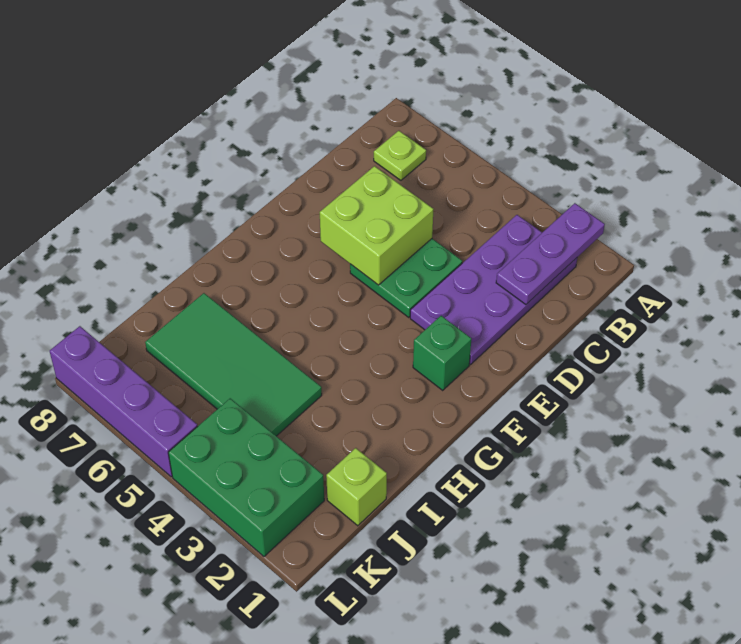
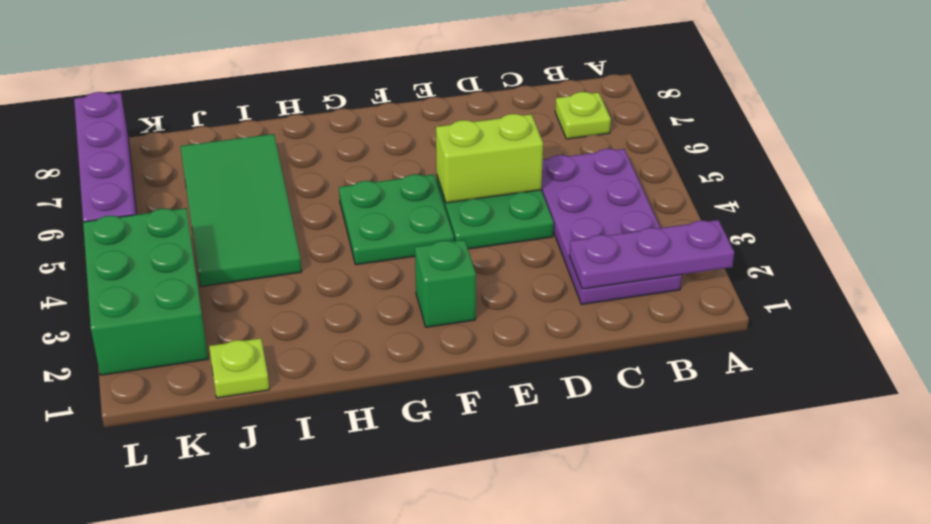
purple 2x4 plate [410,215,577,364] -> purple 2x4 plate turned to [541,149,682,305]
lime 2x2 brick [320,166,433,285] -> lime 1x2 brick [436,114,543,203]
none -> green 2x2 plate [339,174,454,265]
lime 1x1 brick [326,448,387,526] -> lime 1x1 plate [209,338,269,398]

